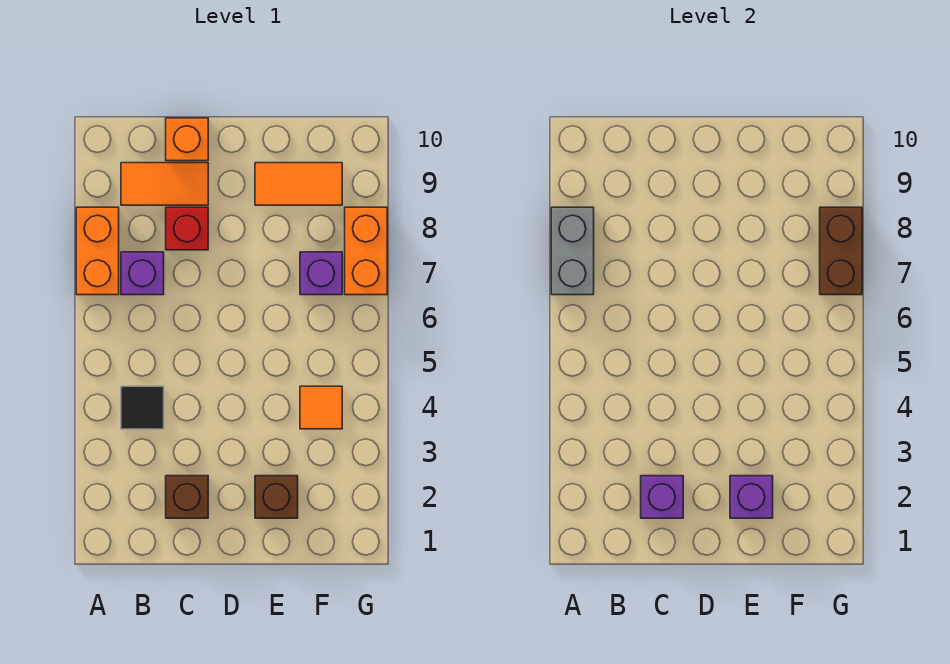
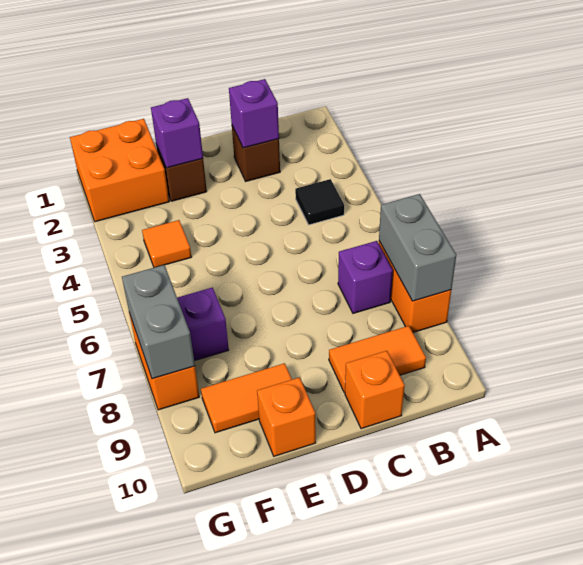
red 1x1 brick [166,207,208,250] -> none
none -> orange 1x1 brick [257,377,316,456]
none -> orange 2x2 brick [70,119,169,222]
brown 1x2 brick [820,207,862,295] -> grey 1x2 brick [122,265,195,379]

